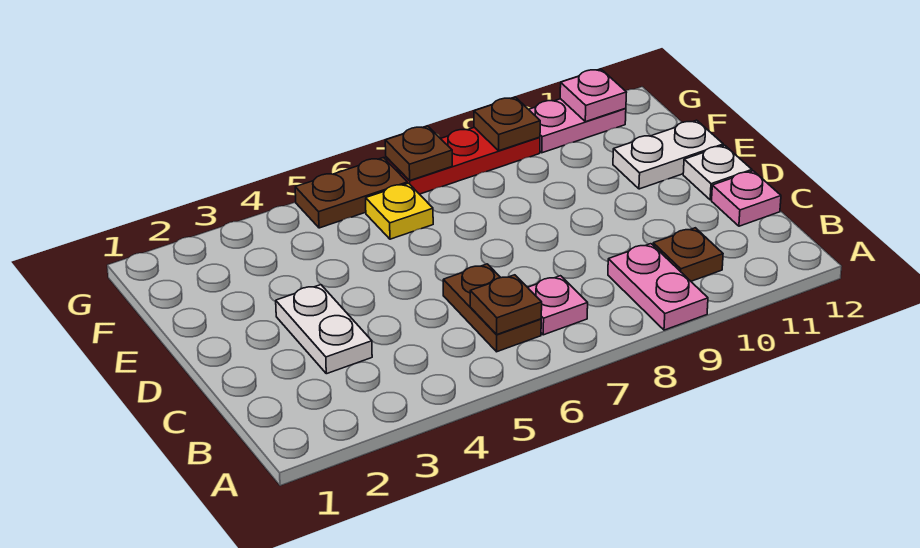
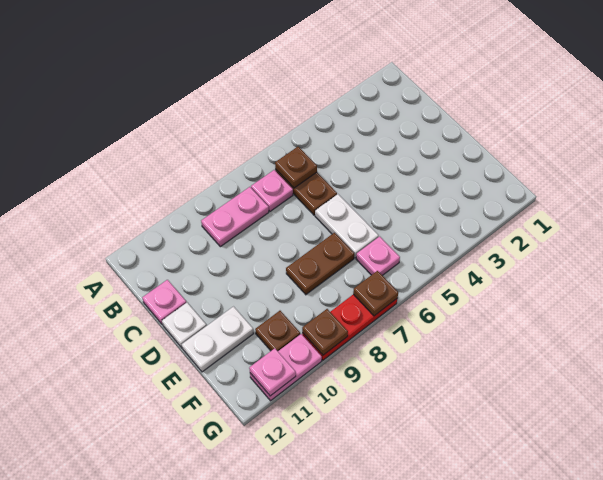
pink 1x2 plate [608,244,708,330] -> pink 1x2 plate turned to [201,187,269,247]
brown 1x1 plate [653,228,723,281] -> brown 1x1 plate moved to [255,311,300,351]
white 1x2 plate [276,285,372,374] -> white 1x2 plate moved to [315,194,379,258]
yellow 1x1 plate [366,183,433,239] -> pink 1x1 plate [356,236,400,275]
brown 1x2 plate [295,158,407,228] -> brown 1x2 plate moved to [286,233,354,295]

